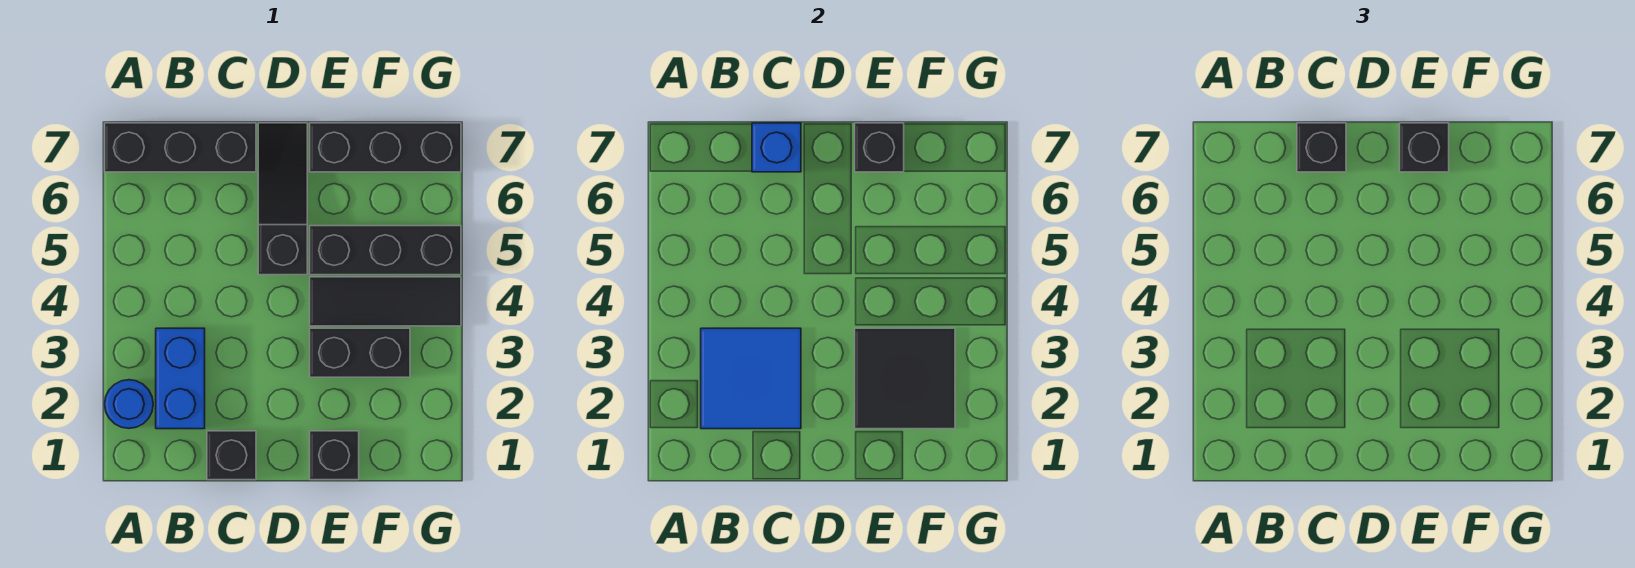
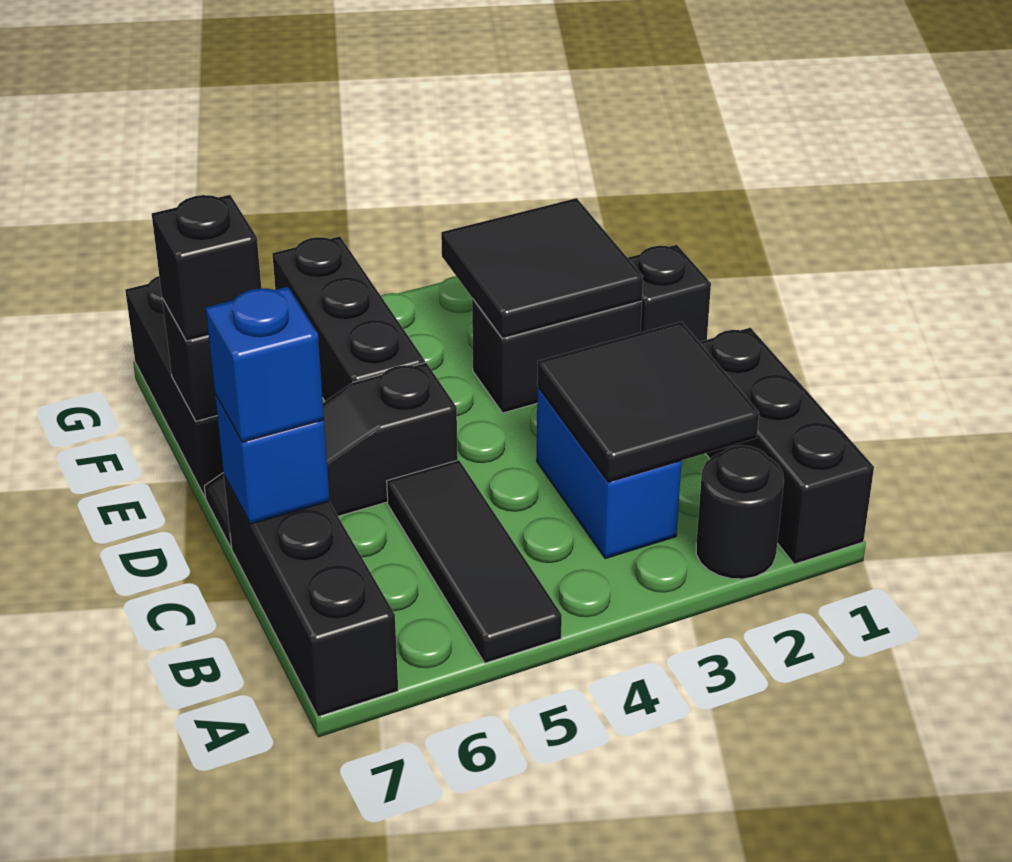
blue 1x1 round brick [105,380,153,428] -> black 1x1 round brick [696,445,784,579]
blue 1x2 brick [156,328,205,429] -> blue 1x2 brick turned to [537,387,681,558]
blue 2x2 tile [701,328,801,429] -> black 2x2 tile [537,322,759,482]
black 1x1 brick [207,431,256,480] -> black 1x3 brick [700,328,874,564]
black 1x1 brick [1297,123,1346,172] -> blue 1x1 brick [206,287,324,442]
black 1x2 brick [310,328,410,377] -> black 1x2 brick turned to [472,298,642,413]
black 1x3 tile [310,277,461,326] -> black 1x3 tile moved to [387,460,562,663]

